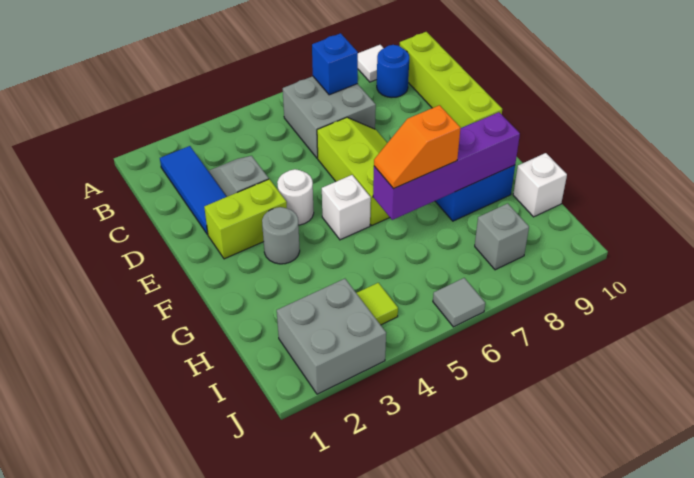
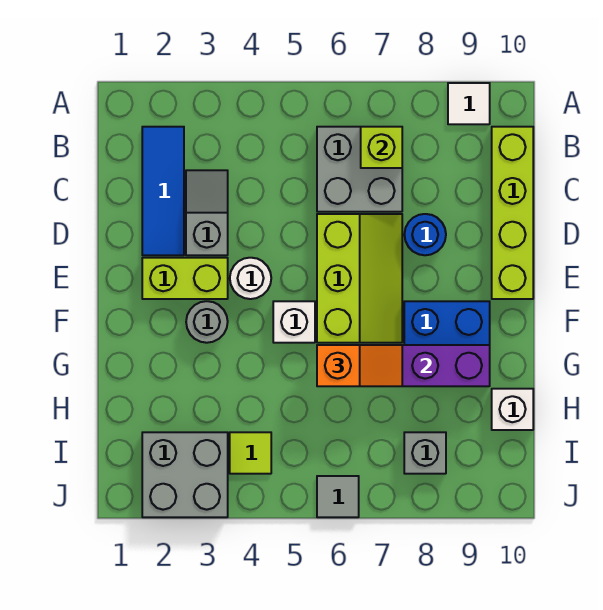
blue 1x1 brick [312,33,358,95] -> lime 1x1 brick [361,127,402,168]
blue 1x1 round brick [377,45,409,98] -> blue 1x1 round brick moved to [404,214,446,255]
orange 1x2 slope [374,105,460,189] -> orange 1x2 slope turned to [317,345,402,386]

